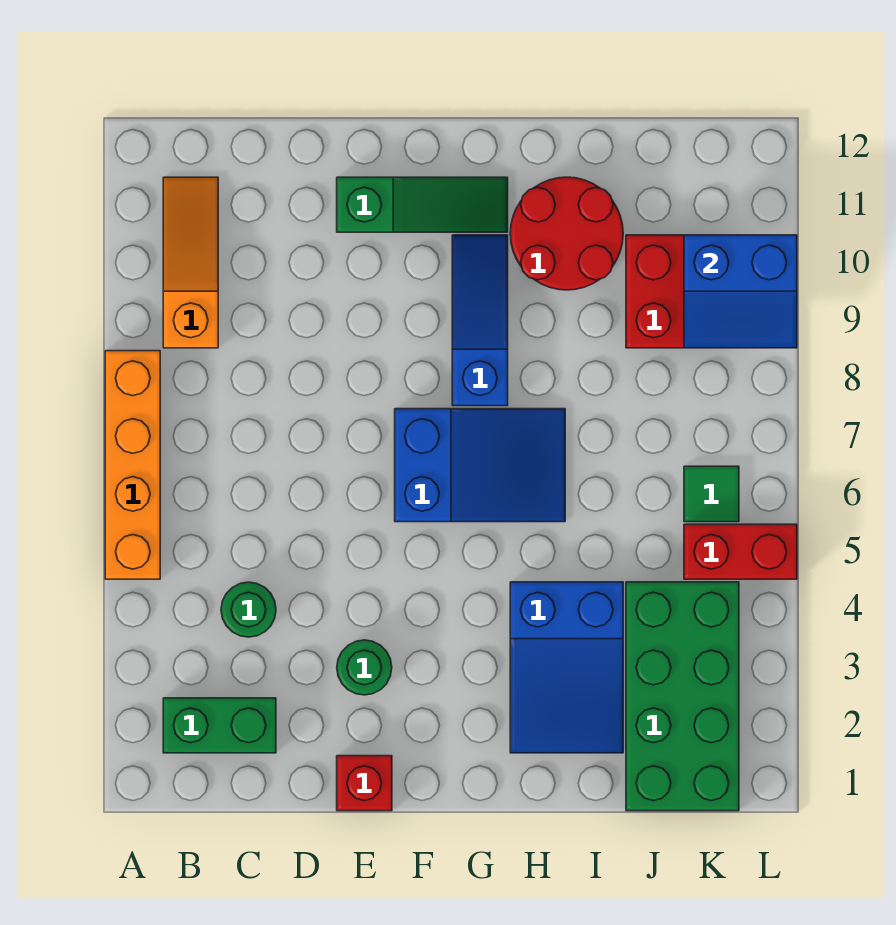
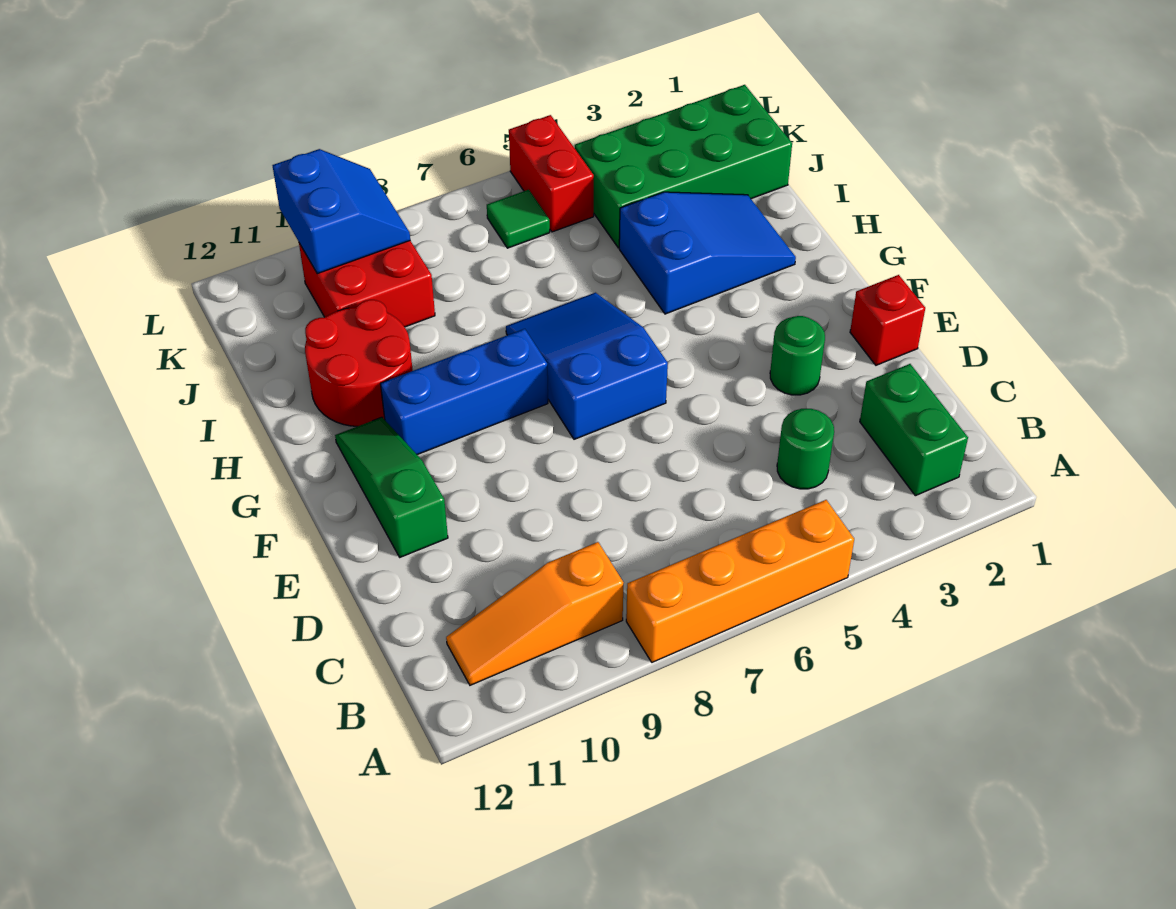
blue 1x3 slope [452,235,508,406] -> blue 1x3 brick [380,329,548,455]

